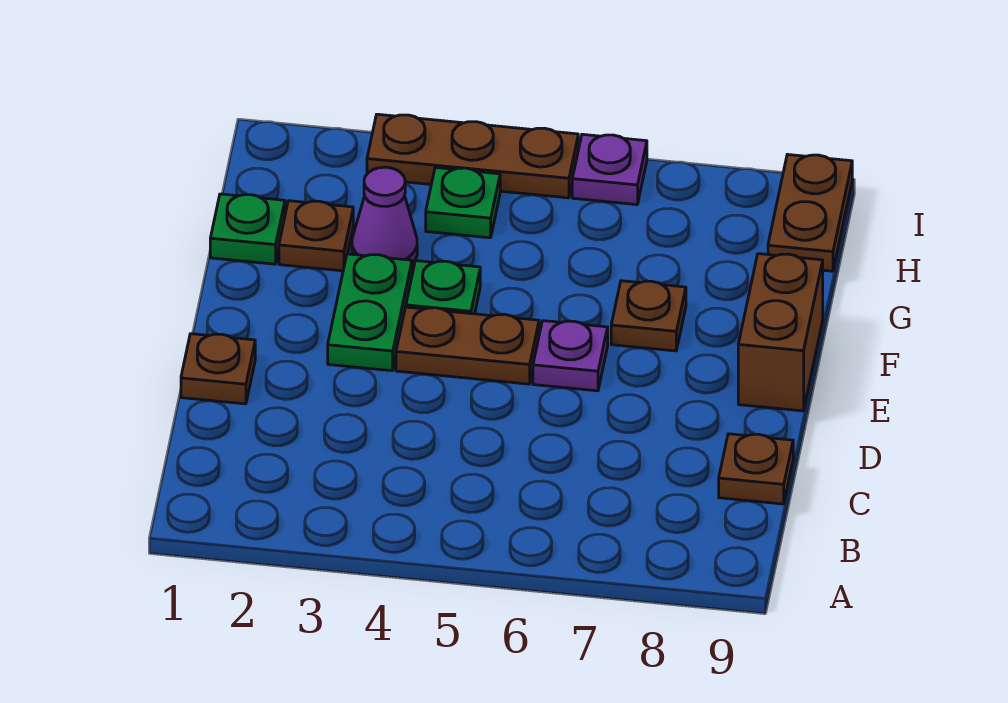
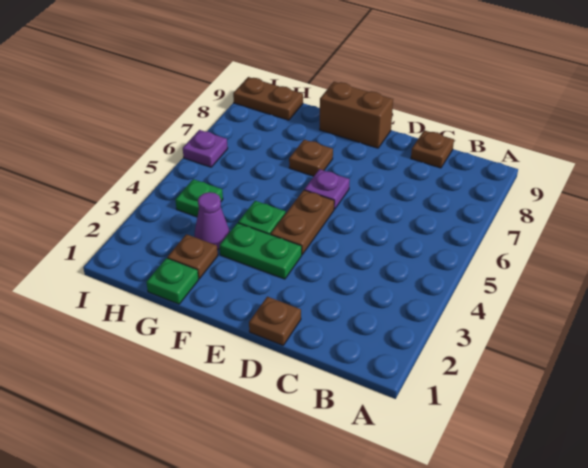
brown 1x3 plate [367,114,578,198] -> none

